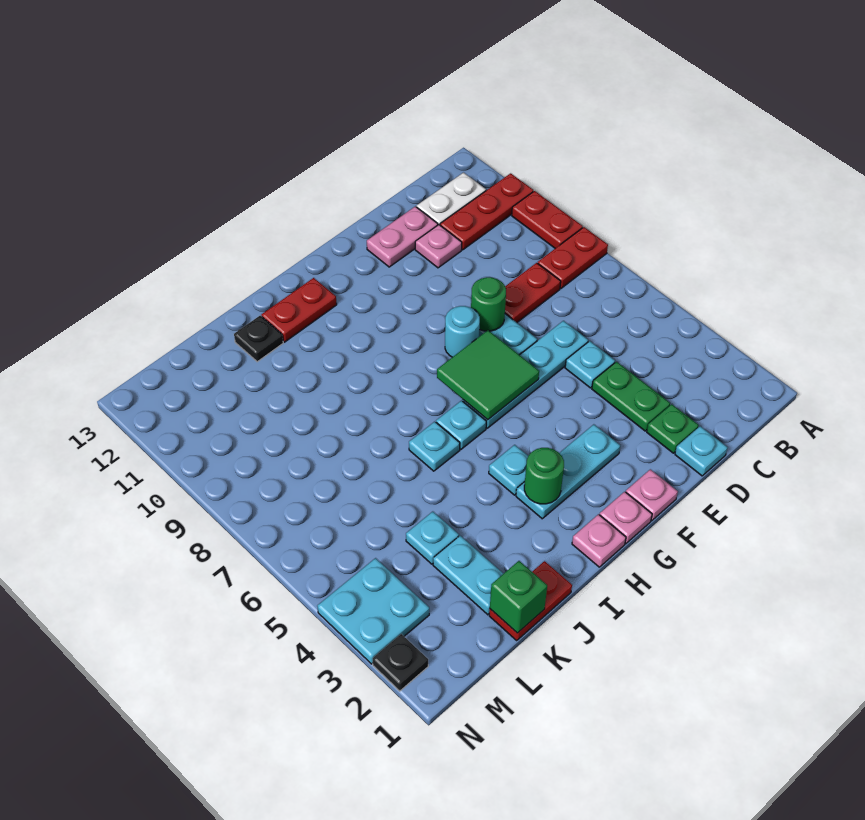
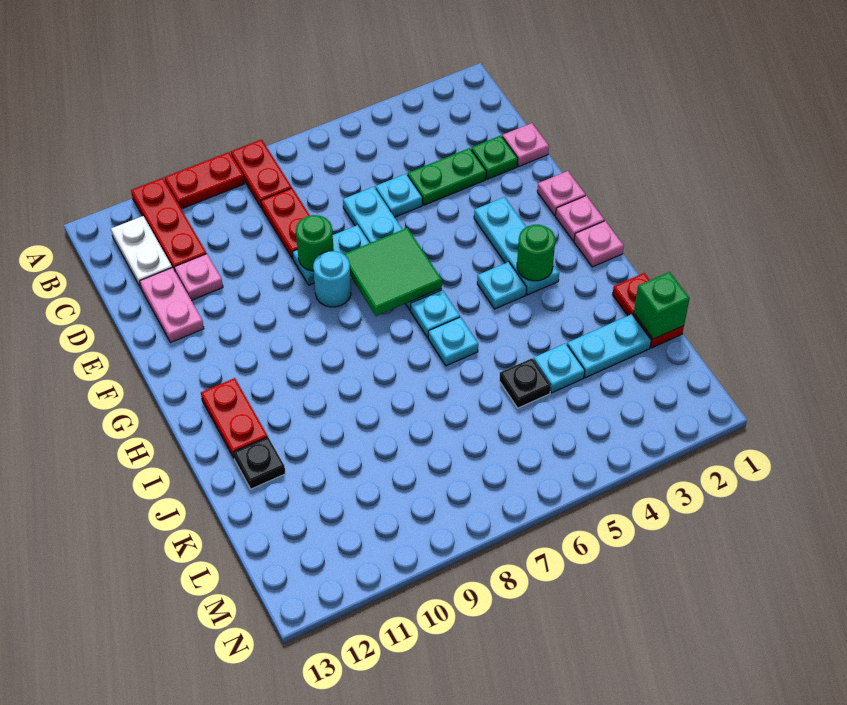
cyan 1x1 plate [675,426,728,476] -> pink 1x1 plate [502,123,549,166]
cyan 2x2 plate [317,558,429,664] -> none
black 1x1 plate [373,634,428,691] -> black 1x1 plate moved to [499,358,551,408]

